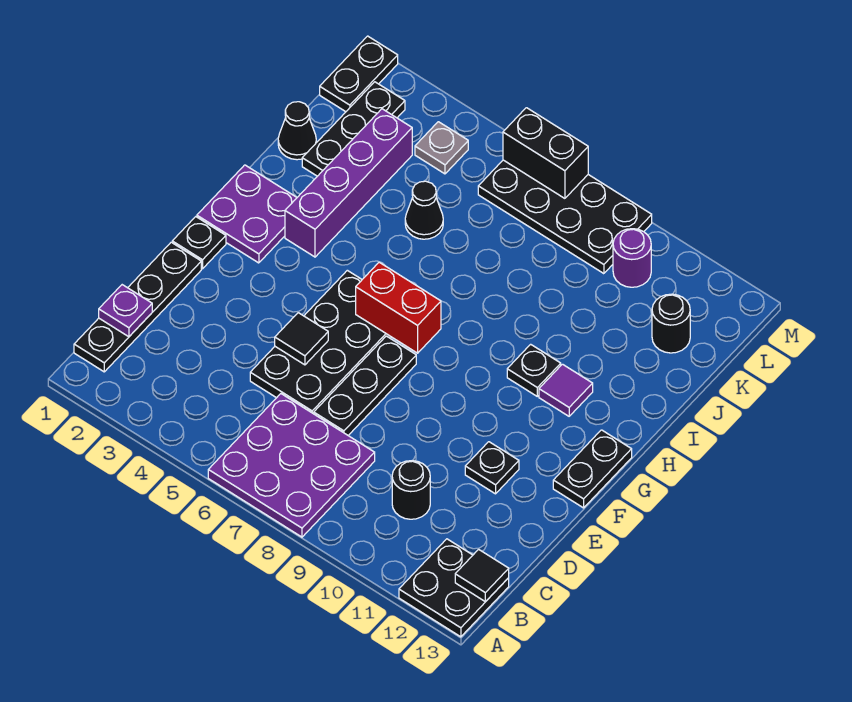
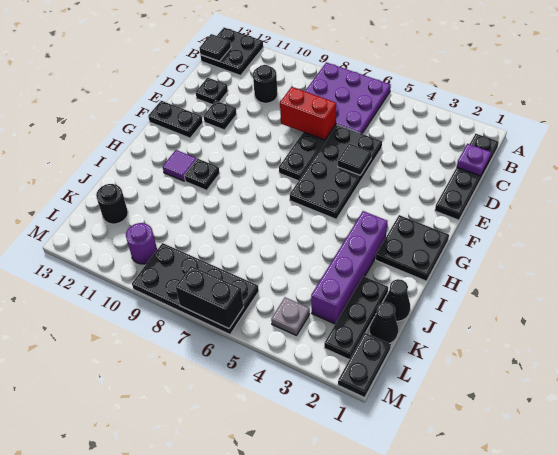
black 1x1 plate [172,217,226,269] -> black 1x1 plate moved to [196,78,228,104]
black 1x2 plate [553,430,632,508] -> black 1x2 plate turned to [148,101,203,138]
purple 2x2 plate [197,165,297,263] -> black 2x2 plate [376,215,449,281]
red 1x2 brick [356,262,441,353] -> red 1x2 brick moved to [280,87,336,140]
black 1x1 cone [405,181,443,239] -> black 1x1 cone moved to [370,302,398,343]

